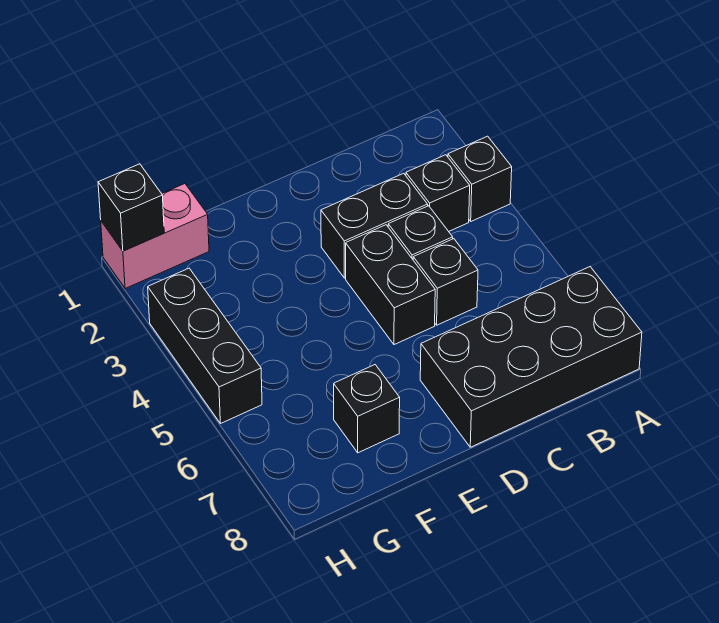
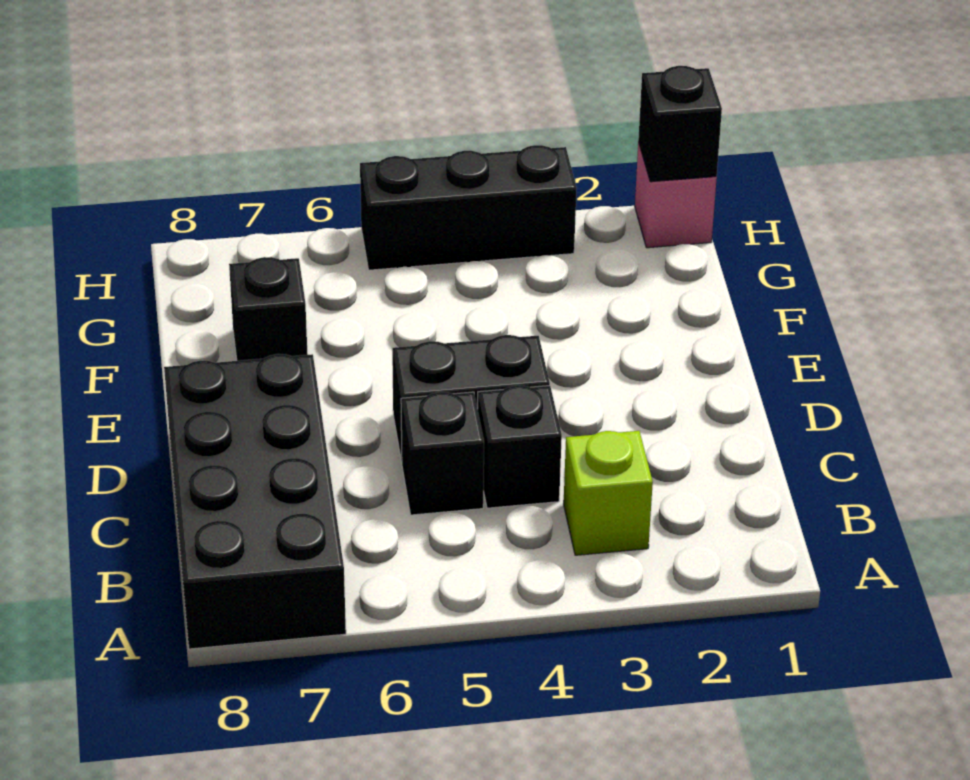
black 1x1 brick [448,136,512,221] -> none
black 1x1 brick [406,155,470,231] -> lime 1x1 brick [564,431,653,555]
black 1x2 brick [321,173,428,278] -> none
pink 1x2 brick [101,184,209,289] -> pink 1x1 brick [635,142,717,248]

